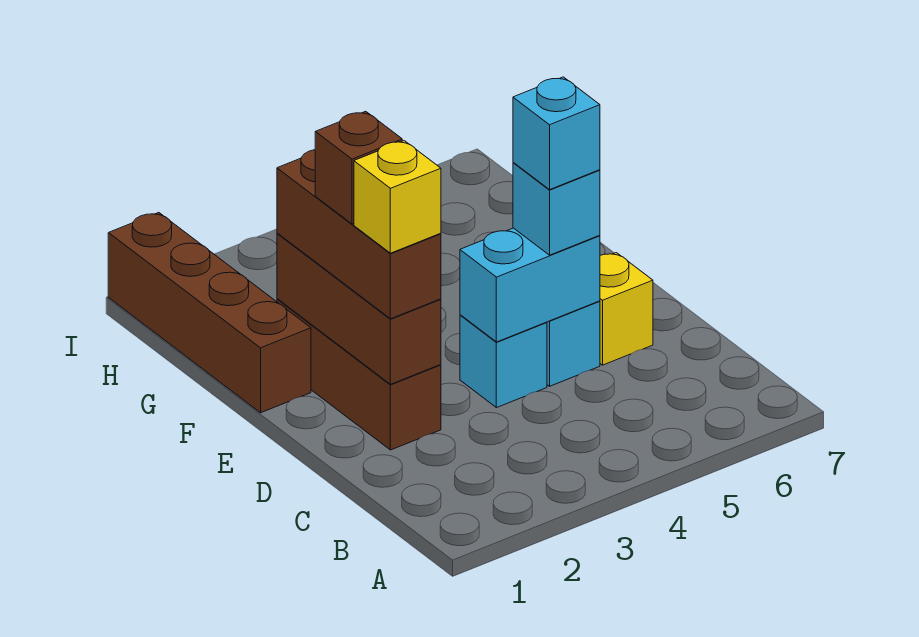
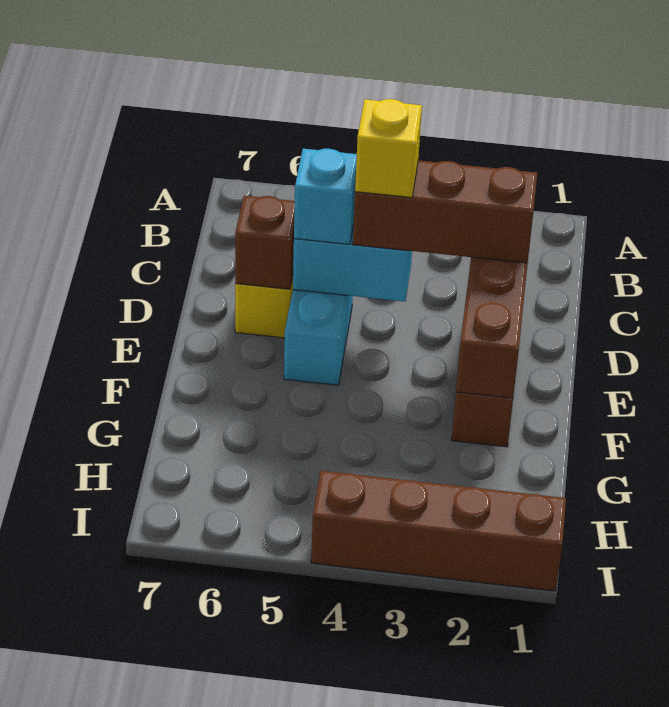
brown 1x3 brick [277,150,441,319] -> brown 1x3 brick turned to [353,160,537,263]
yellow 1x1 brick [354,141,441,253] -> yellow 1x1 brick moved to [355,99,422,198]
cyan 1x1 brick [460,315,547,408] -> none
cyan 1x1 brick [513,77,600,190] -> none
brown 1x1 brick [315,111,402,224] -> brown 1x1 brick moved to [235,196,295,289]
brown 1x4 brick [108,213,311,413] -> brown 1x4 brick turned to [311,471,566,591]

